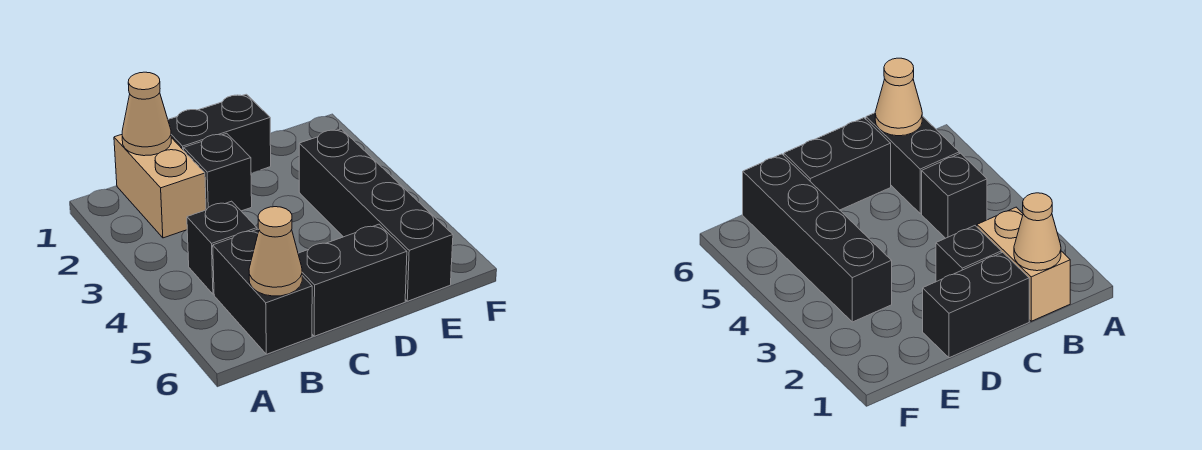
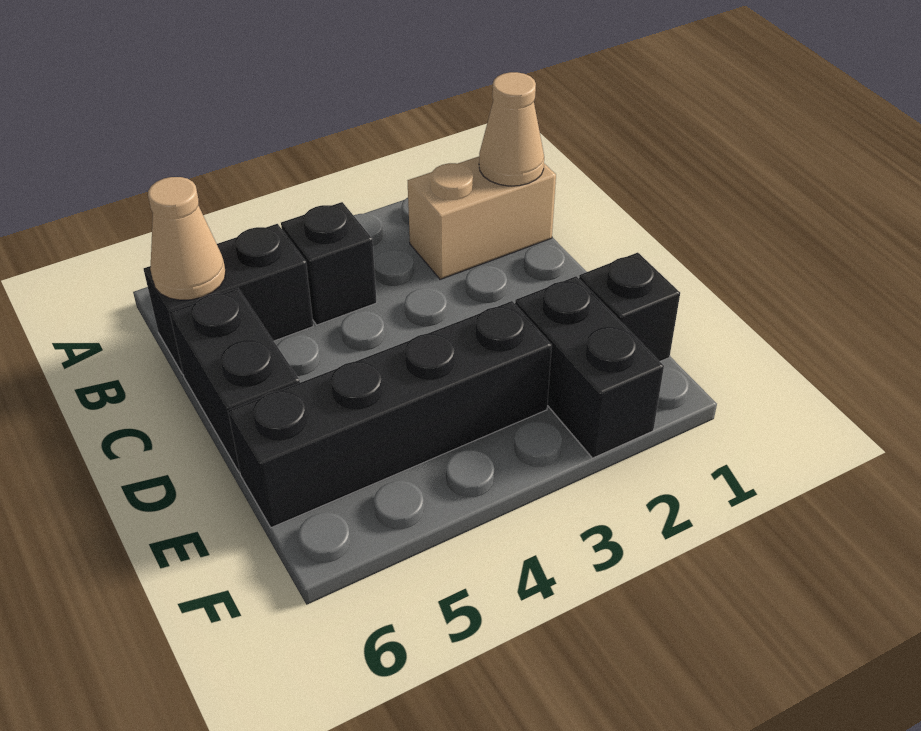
black 1x2 brick [168,94,271,173] -> black 1x2 brick moved to [515,276,664,458]
black 1x1 brick [184,133,252,211] -> black 1x1 brick moved to [579,253,680,361]

